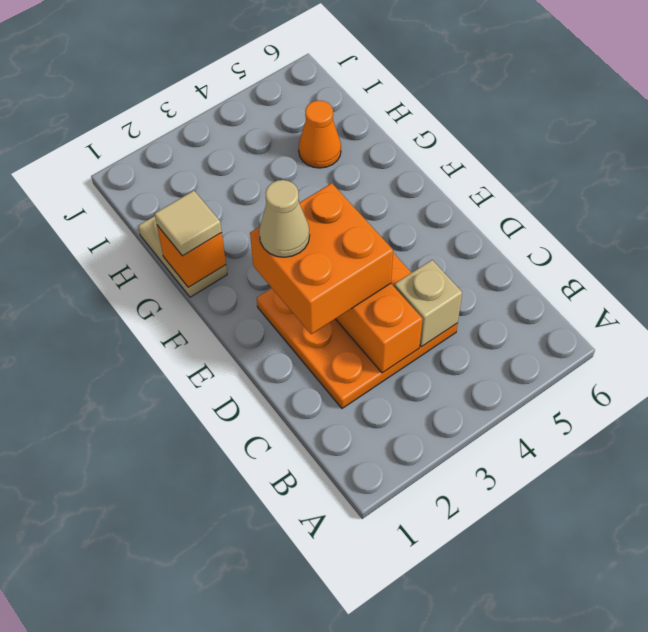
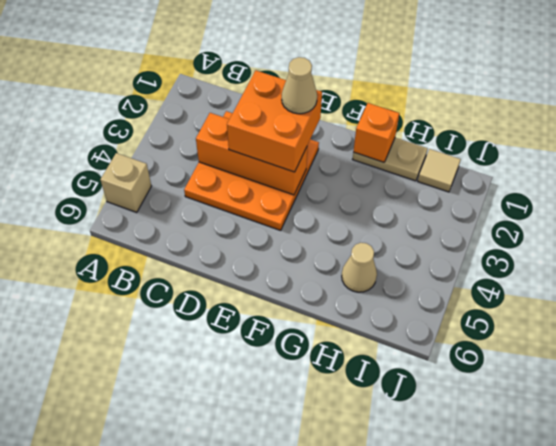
tan 1x1 brick [394,260,462,347] -> tan 1x1 brick moved to [101,153,151,212]
tan 1x1 tile [155,191,222,256] -> tan 1x1 tile moved to [418,149,461,192]
orange 1x1 cone [299,100,341,168] -> tan 1x1 cone [342,243,377,292]

